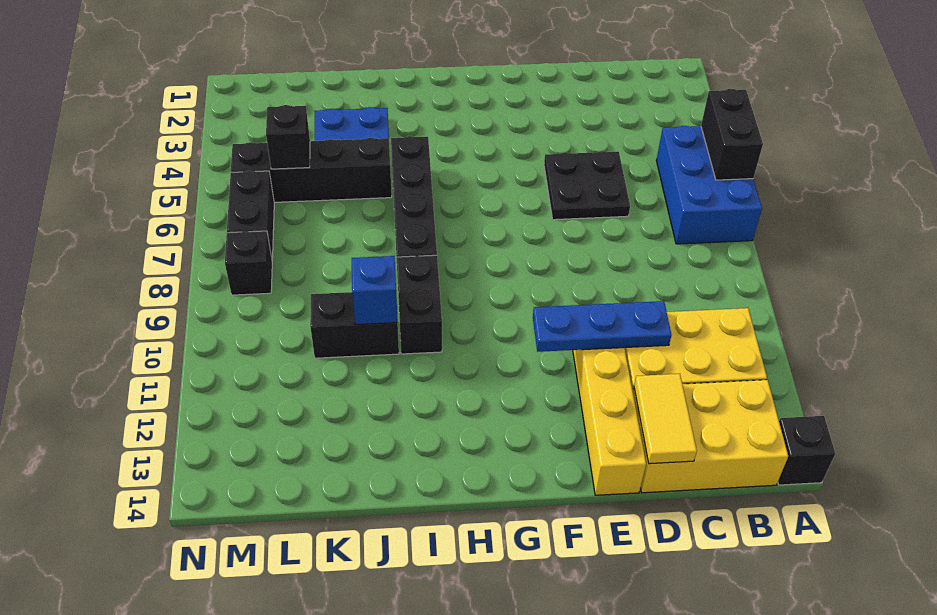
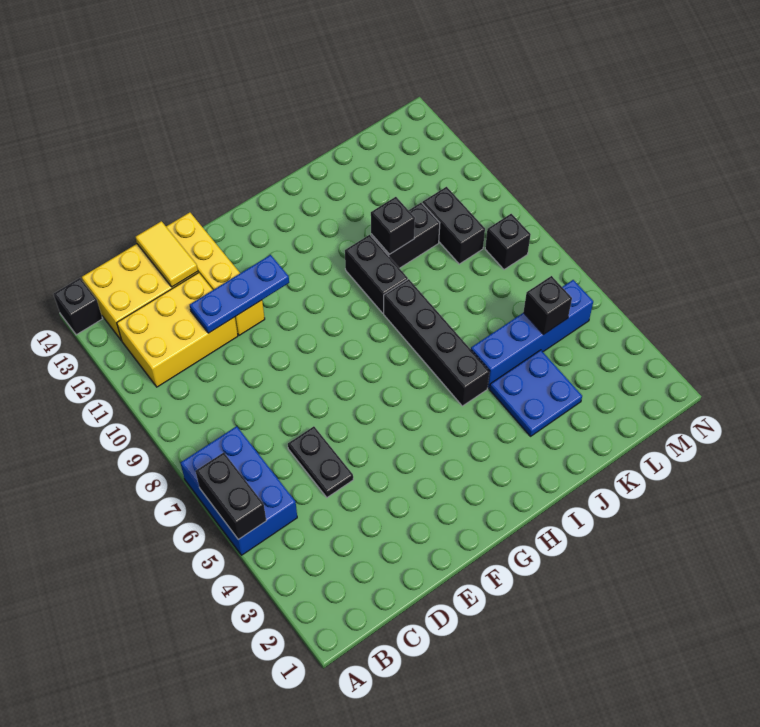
black 2x2 plate [544,151,630,220] -> black 1x2 plate [288,426,353,497]
black 1x4 brick [231,138,392,202] -> blue 1x4 brick [471,280,593,388]
blue 1x1 brick [352,256,398,325] -> black 1x1 brick [371,197,415,254]
black 1x2 brick [227,171,274,259] -> black 1x2 brick moved to [422,187,485,264]

